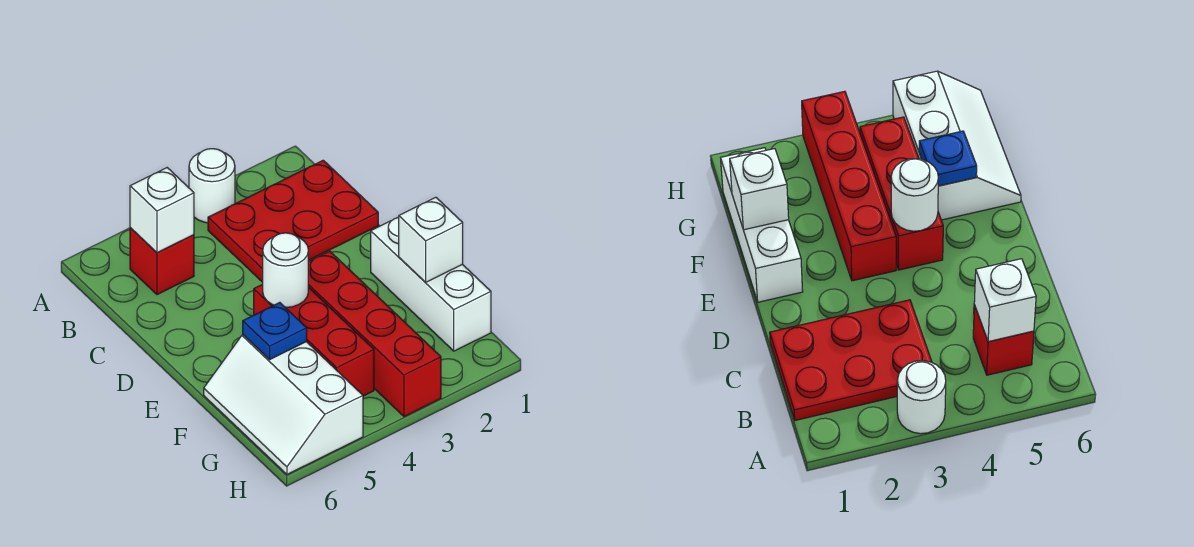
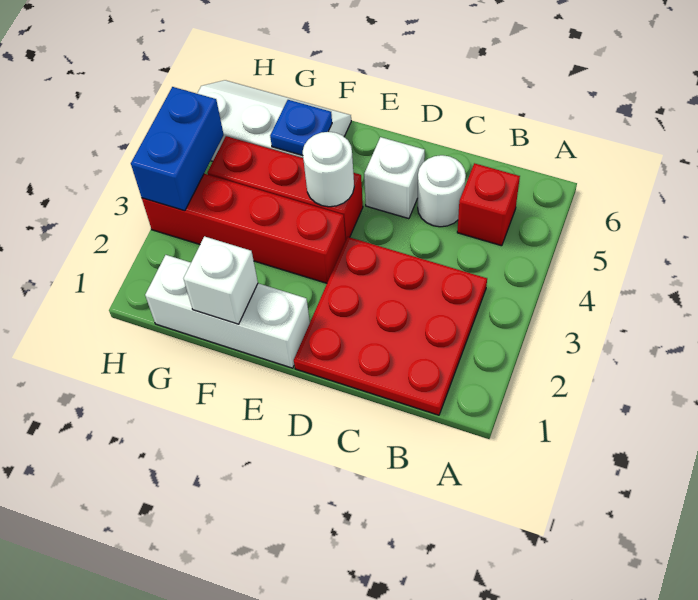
white 1x1 round brick [189,149,235,223] -> white 1x1 round brick moved to [418,155,466,227]
red 2x3 plate [208,160,378,282] -> red 3x3 plate [294,237,487,415]
white 1x1 brick [130,168,194,253] -> white 1x1 brick moved to [364,137,425,219]
none -> blue 1x2 brick [131,87,224,211]

